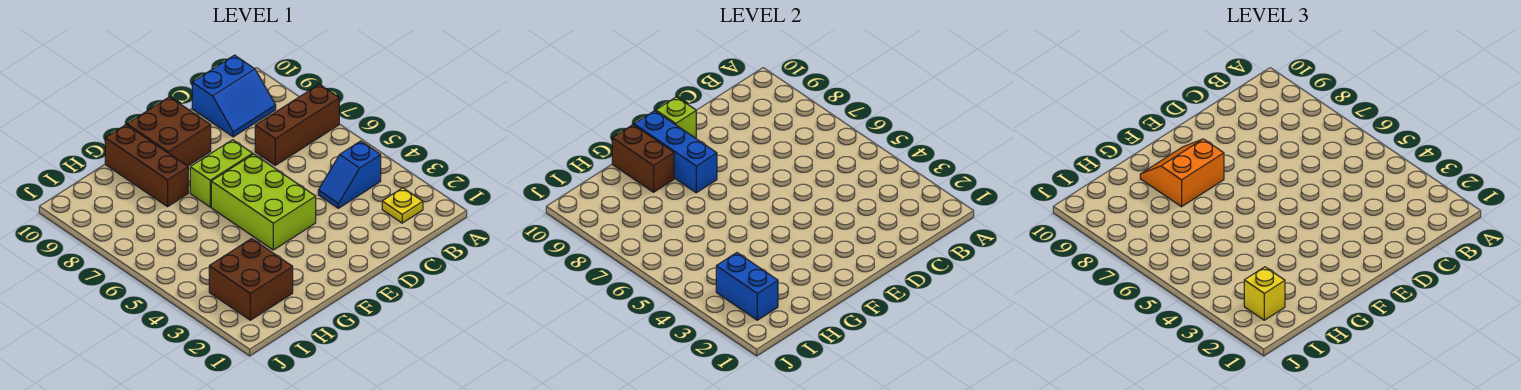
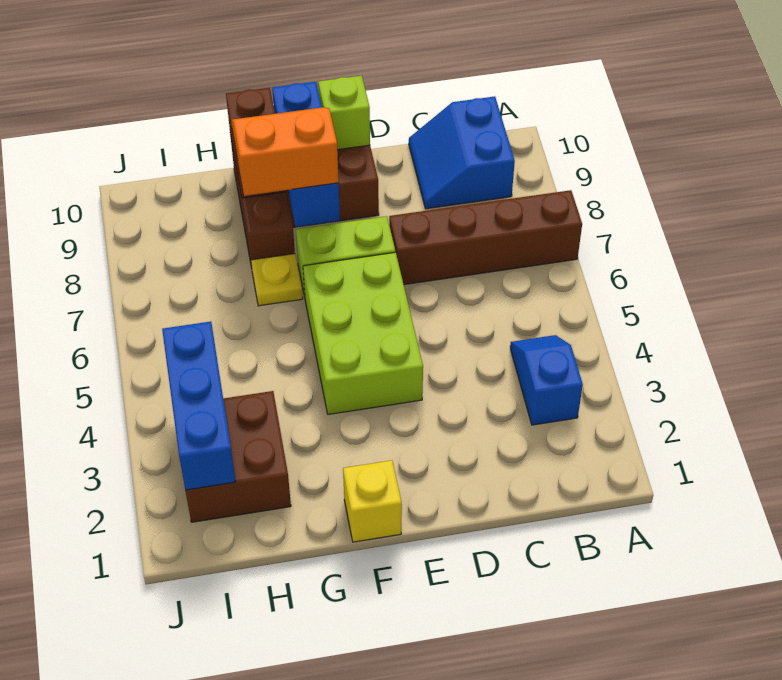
brown 1x3 brick [255,84,339,165] -> brown 1x4 brick [389,190,582,285]
yellow 1x1 plate [382,188,423,223] -> yellow 1x1 plate moved to [251,254,303,306]
blue 1x2 slope [318,141,381,208] -> blue 1x2 slope turned to [510,335,583,425]
blue 2x2 slope [192,55,276,137] -> blue 2x2 slope turned to [409,97,515,209]
blue 1x2 brick [716,253,778,320] -> blue 1x3 brick [162,322,235,490]
yellow 1x1 brick [1244,267,1285,320] -> yellow 1x1 brick moved to [343,460,402,542]

